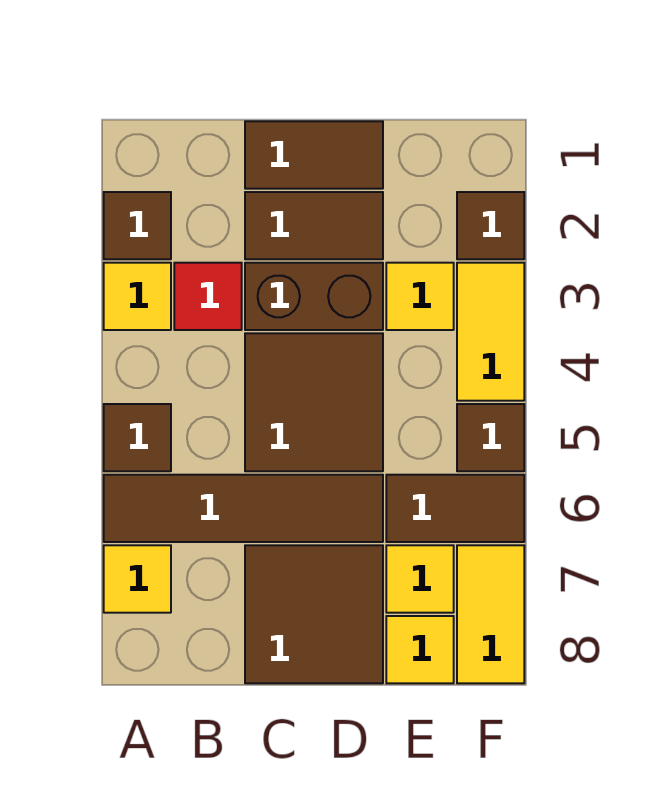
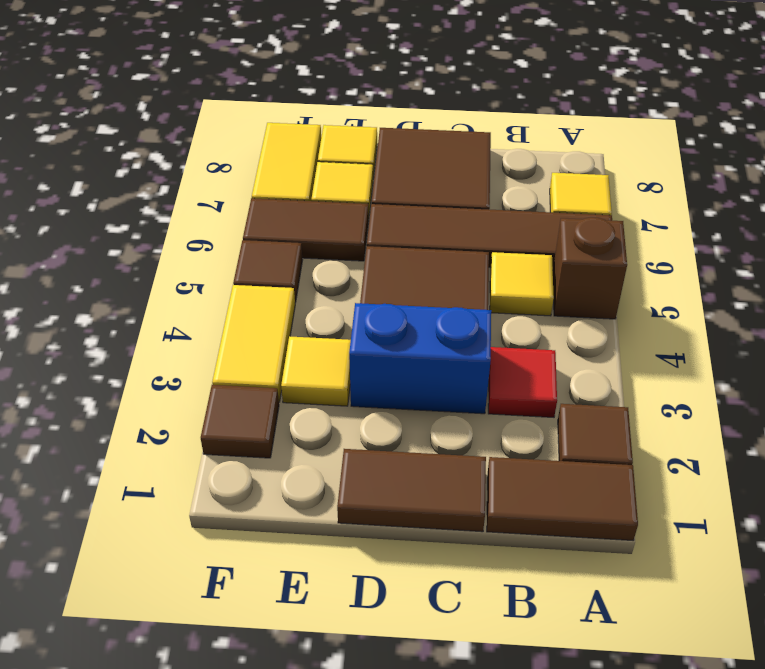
yellow 1x1 tile [104,263,171,330] -> yellow 1x1 tile moved to [490,252,554,316]
brown 1x1 tile [104,404,171,471] -> brown 1x1 brick [553,217,627,319]
brown 1x2 tile [245,192,383,259] -> brown 1x2 tile moved to [487,457,638,540]
brown 1x2 brick [245,263,383,330] -> blue 1x2 brick [349,303,491,414]

